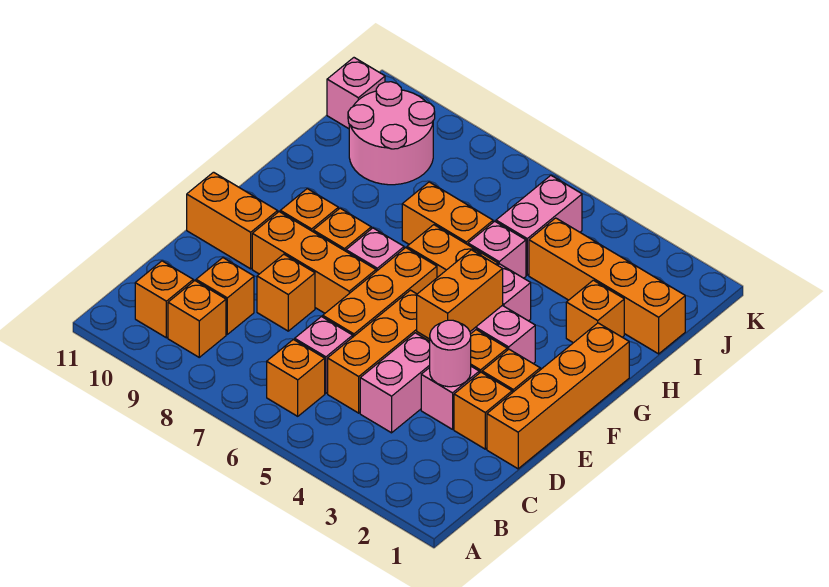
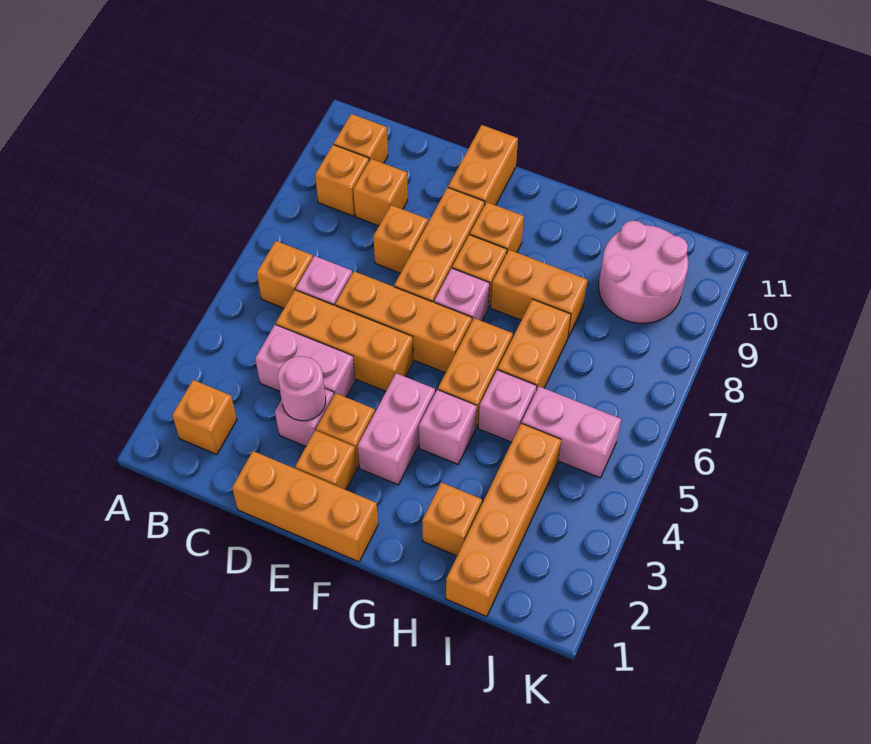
orange 1x4 brick [487,323,629,469] -> orange 1x3 brick [232,451,378,562]
orange 1x1 brick [454,372,512,449] -> orange 1x1 brick moved to [172,380,237,454]
orange 1x2 brick [417,250,503,339] -> orange 1x2 brick moved to [491,250,587,337]
pink 1x1 brick [327,58,385,129] -> none

